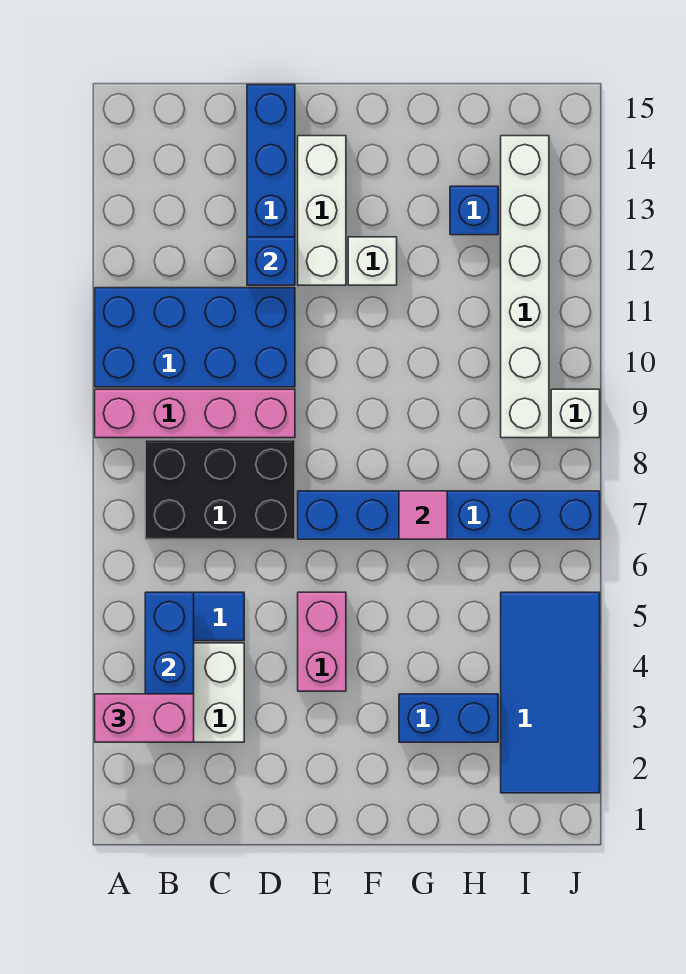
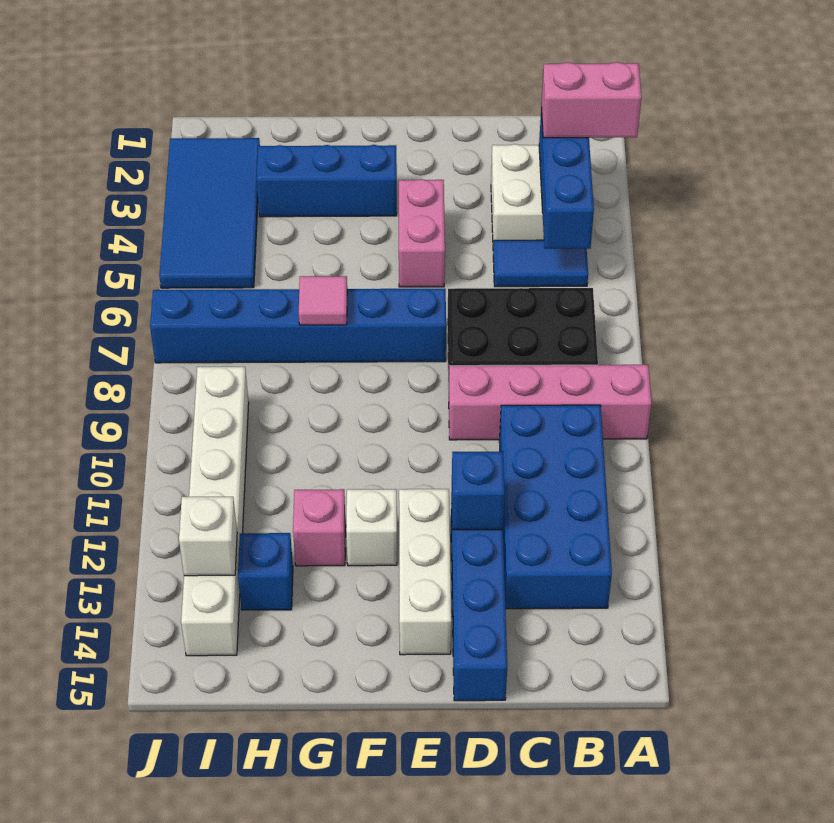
blue 2x4 brick [95,288,295,387] -> blue 2x4 brick turned to [499,405,612,609]
blue 1x2 brick [399,694,498,742] -> blue 1x3 brick [257,145,397,217]
none -> pink 1x1 brick [293,489,346,566]
white 1x1 brick [551,389,600,438] -> white 1x1 brick moved to [179,497,237,576]

